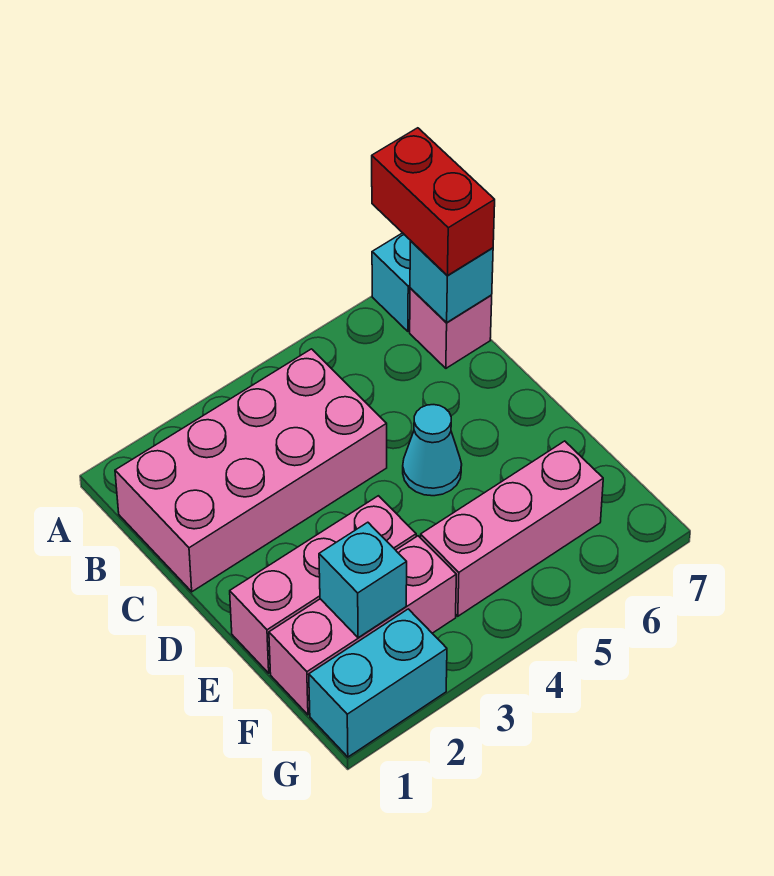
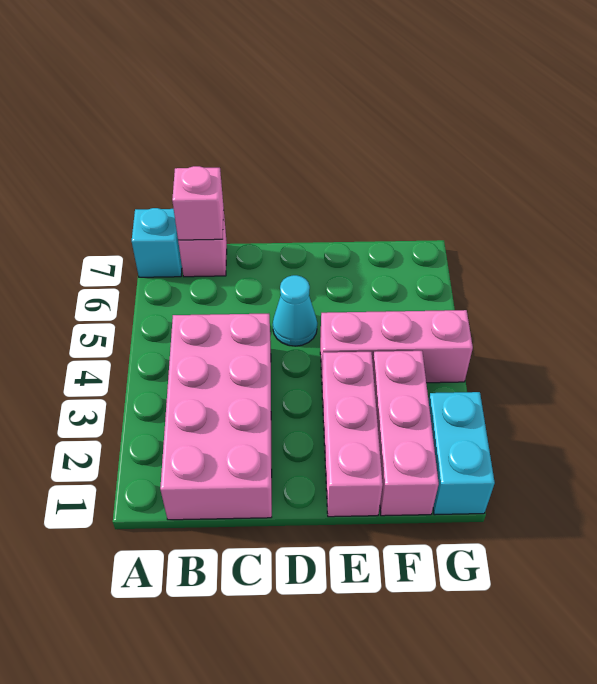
red 1x2 brick [372,128,495,276] -> none
cyan 1x1 brick [410,241,493,322] -> pink 1x1 brick [172,166,224,240]
cyan 1x1 brick [319,522,407,638] -> none
pink 1x3 brick [420,441,603,616] -> pink 1x3 brick turned to [320,310,473,383]

